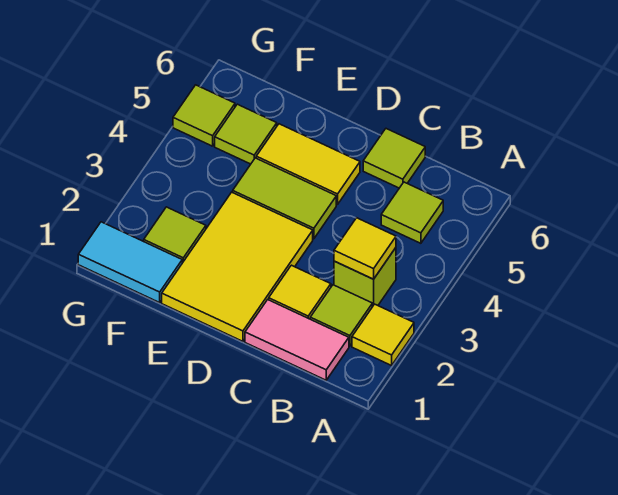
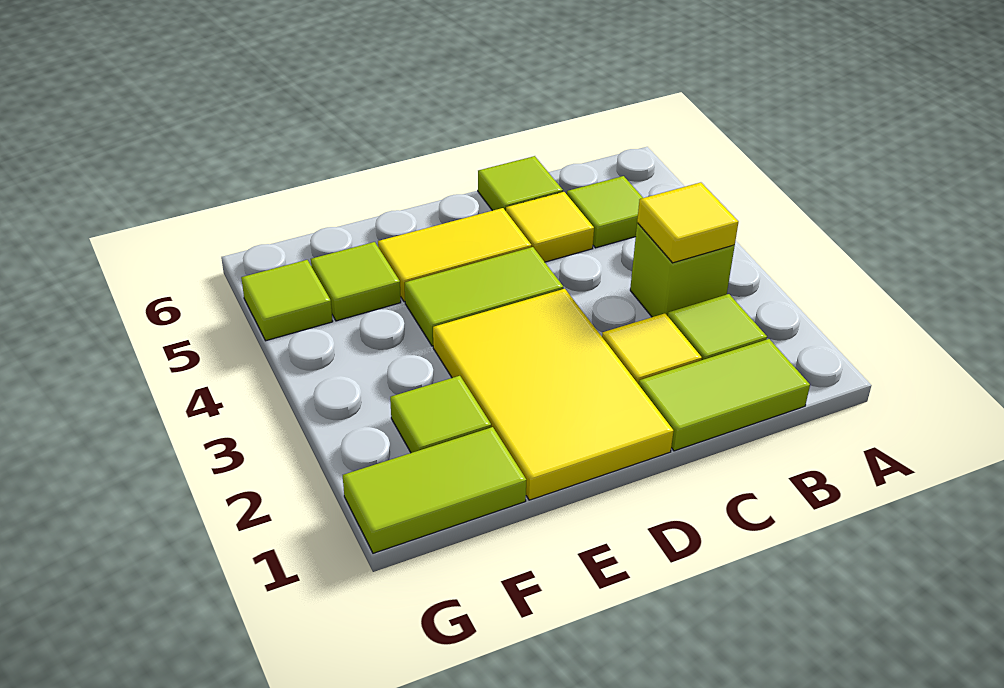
yellow 1x1 tile [352,304,414,366] -> yellow 1x1 tile moved to [506,192,594,262]
pink 1x2 tile [245,300,349,380] -> lime 1x2 tile [639,339,810,451]
cyan 1x2 tile [78,222,182,303] -> lime 1x2 tile [343,427,526,553]

